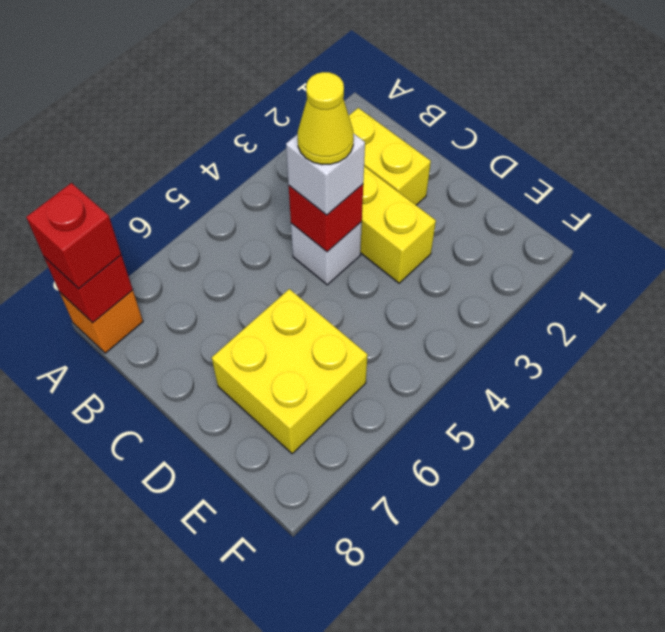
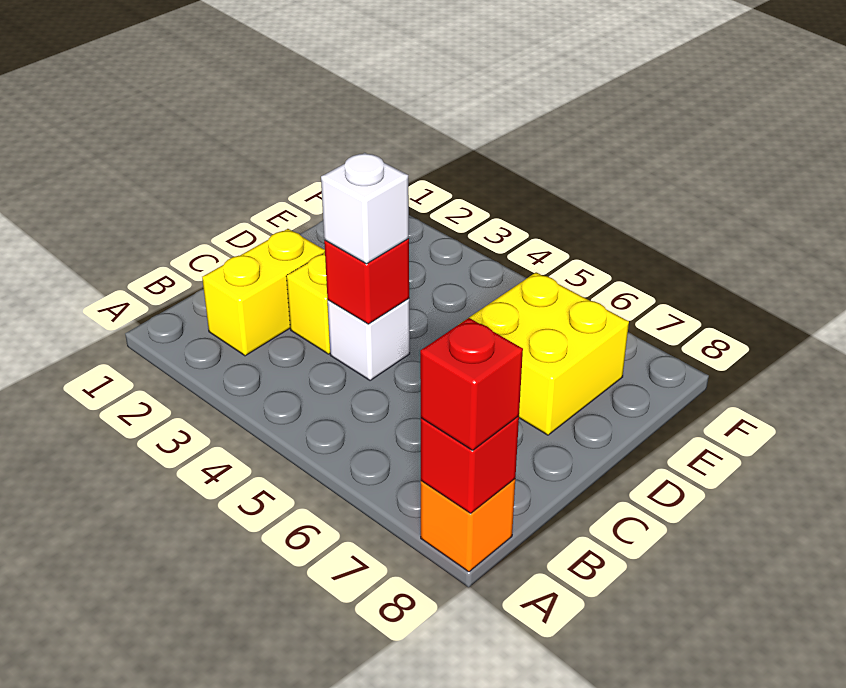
yellow 1x1 cone [298,72,354,165] -> none

